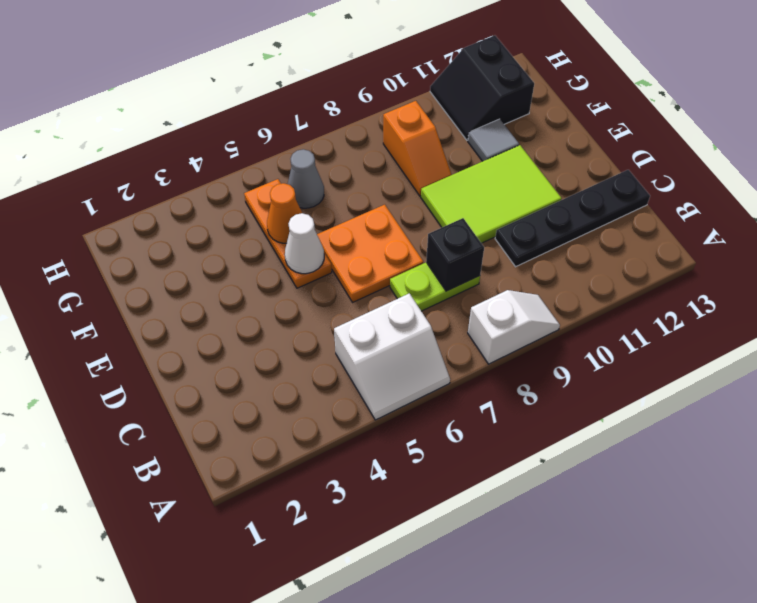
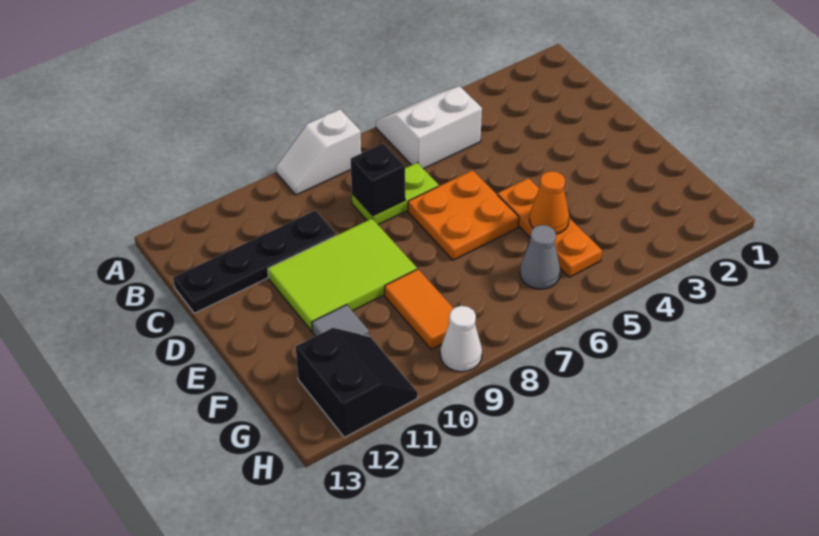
white 1x1 cone [285,213,324,274] -> white 1x1 cone moved to [440,306,482,372]
orange 1x2 slope [383,101,452,196] -> orange 1x2 tile [385,269,454,349]

